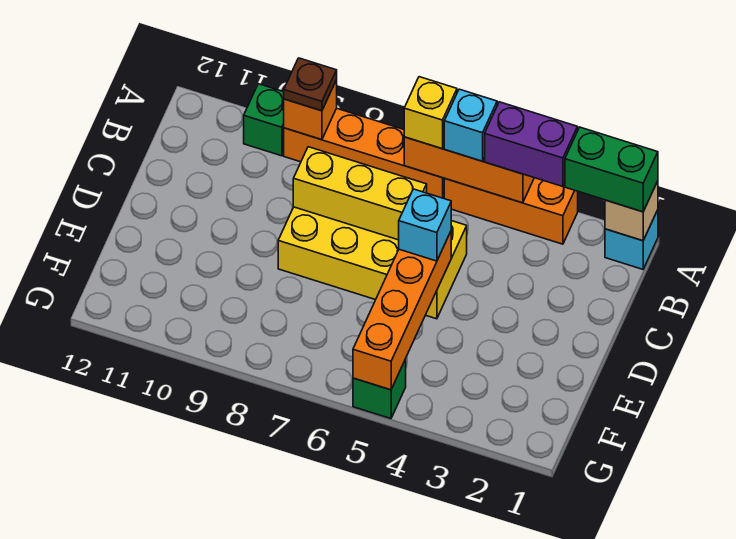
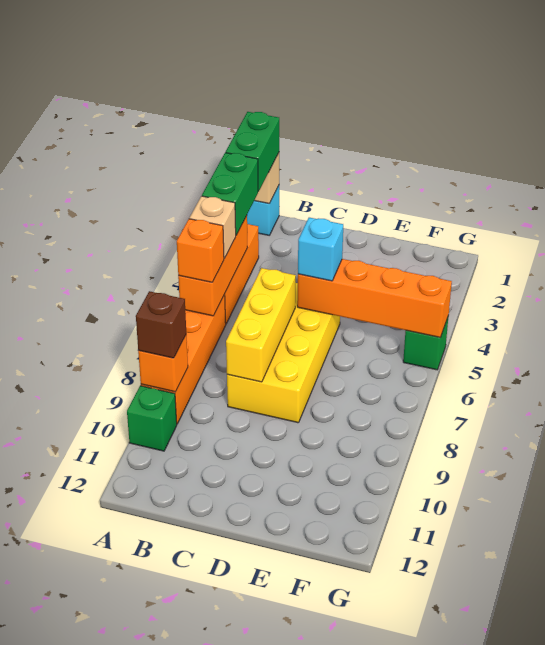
purple 1x2 brick [485,102,578,187] -> green 1x2 brick [202,153,258,235]
cyan 1x1 brick [444,89,497,161] -> tan 1x1 brick [189,196,236,258]
yellow 1x1 brick [404,77,457,149] -> orange 1x1 brick [177,219,224,282]
brown 1x1 plate [284,58,337,111] -> brown 1x1 brick [136,291,186,358]

